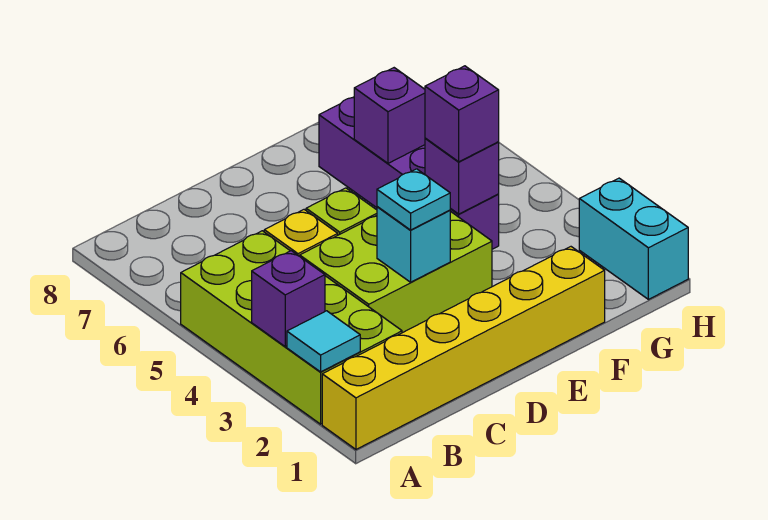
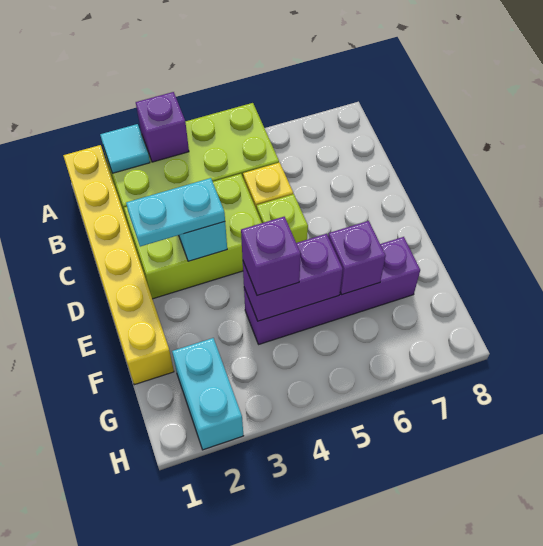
lime 2x3 brick [300,211,492,333] -> lime 2x3 brick turned to [124,174,262,299]
cyan 1x1 plate [377,169,450,230] -> cyan 1x2 plate [126,178,225,247]
purple 1x1 brick [425,138,499,214] -> purple 1x2 brick [243,234,343,321]
cyan 1x2 brick [579,178,688,299] -> cyan 1x2 brick turned to [172,338,243,450]

